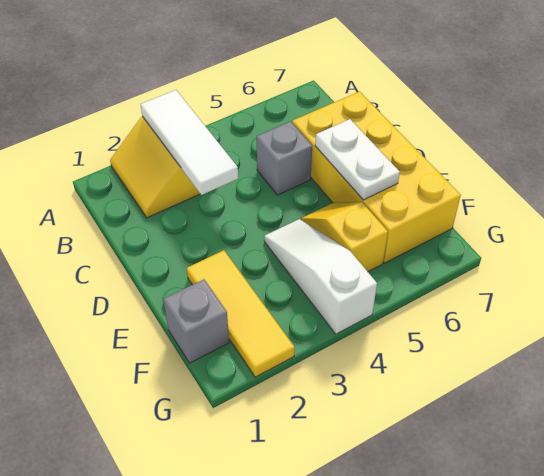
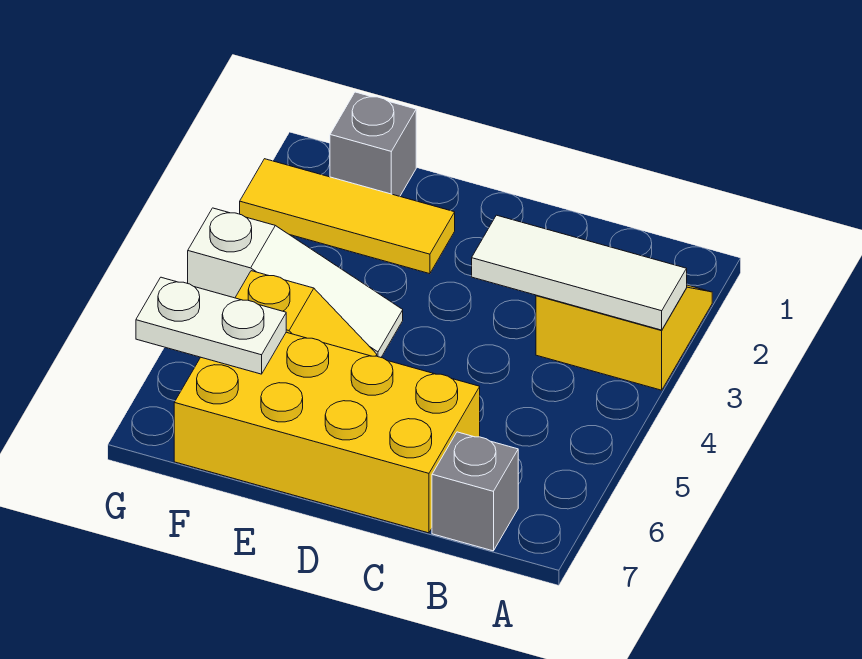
grey 1x1 brick [257,121,312,195] -> grey 1x1 brick moved to [432,432,518,551]
white 1x2 plate [315,119,400,200] -> white 1x2 plate moved to [136,277,286,374]

